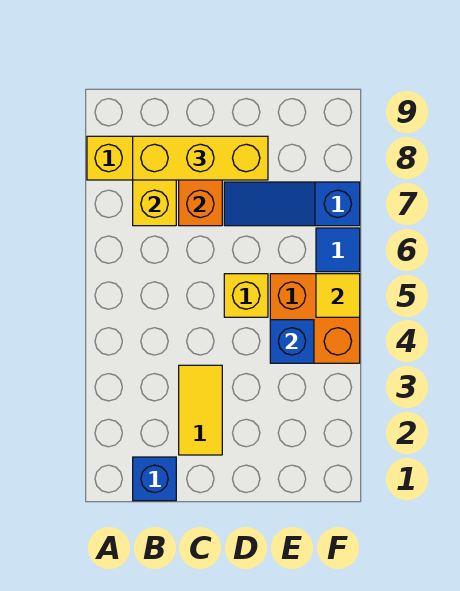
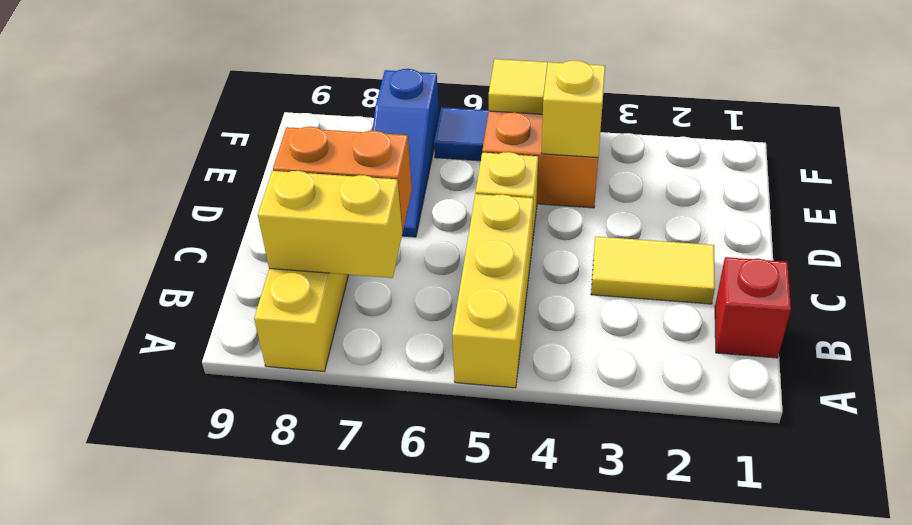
blue 1x1 brick [133,457,176,501] -> red 1x1 brick [715,257,791,358]
yellow 1x3 brick [133,136,268,180] -> yellow 1x3 brick moved to [452,194,533,388]
blue 1x1 brick [270,320,314,363] -> yellow 1x1 brick [542,60,605,157]

